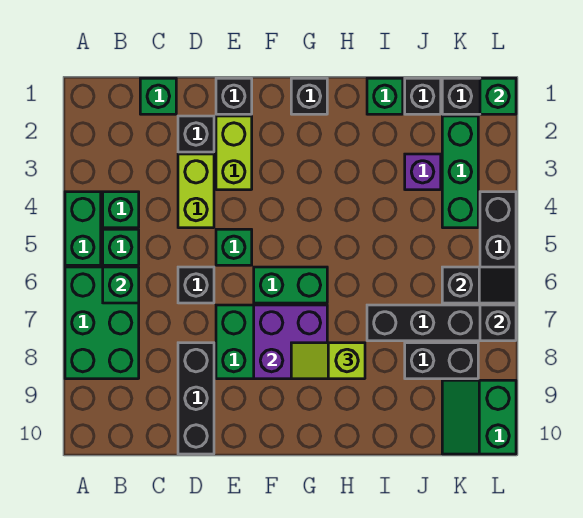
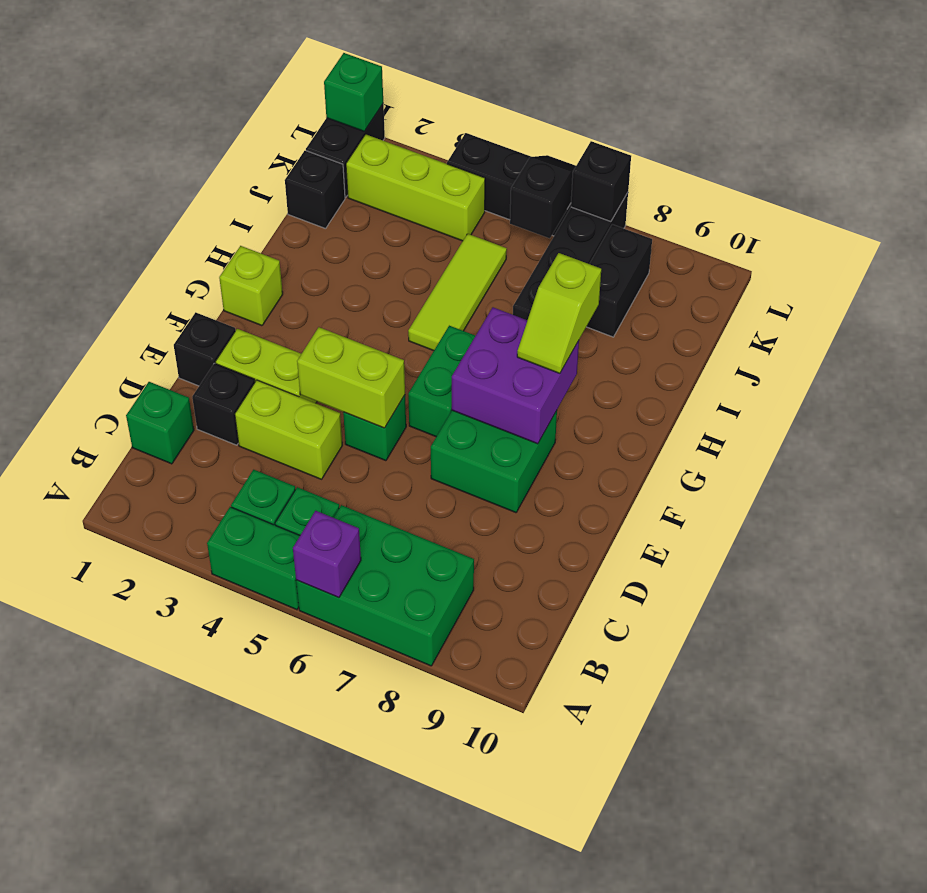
green 1x1 brick [103,267,139,303] -> none
black 1x1 brick [178,267,214,303] -> none
black 1x3 brick [178,343,214,454] -> none
none -> lime 1x2 brick [297,327,405,428]
black 1x1 brick [291,78,327,114] -> lime 1x1 brick [219,246,283,326]
none -> lime 1x3 tile [408,234,507,351]
green 1x1 brick [367,78,403,114] -> none
purple 1x1 brick [405,154,441,190] -> purple 1x1 brick moved to [293,511,361,598]
green 1x3 brick [442,116,478,228] -> lime 1x3 brick [346,134,485,241]
green 2x2 slope [442,380,516,454] -> none

